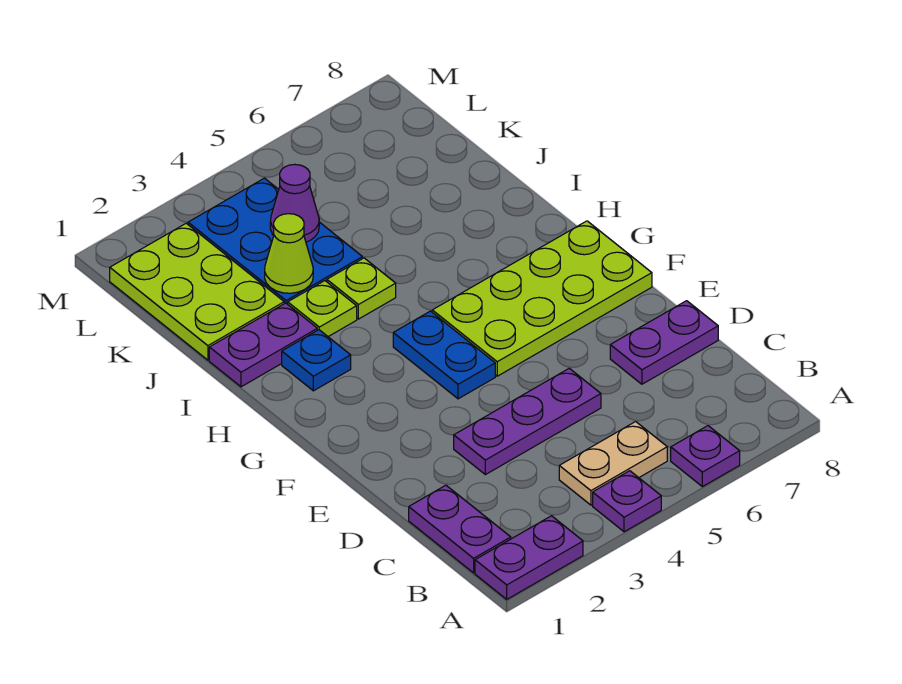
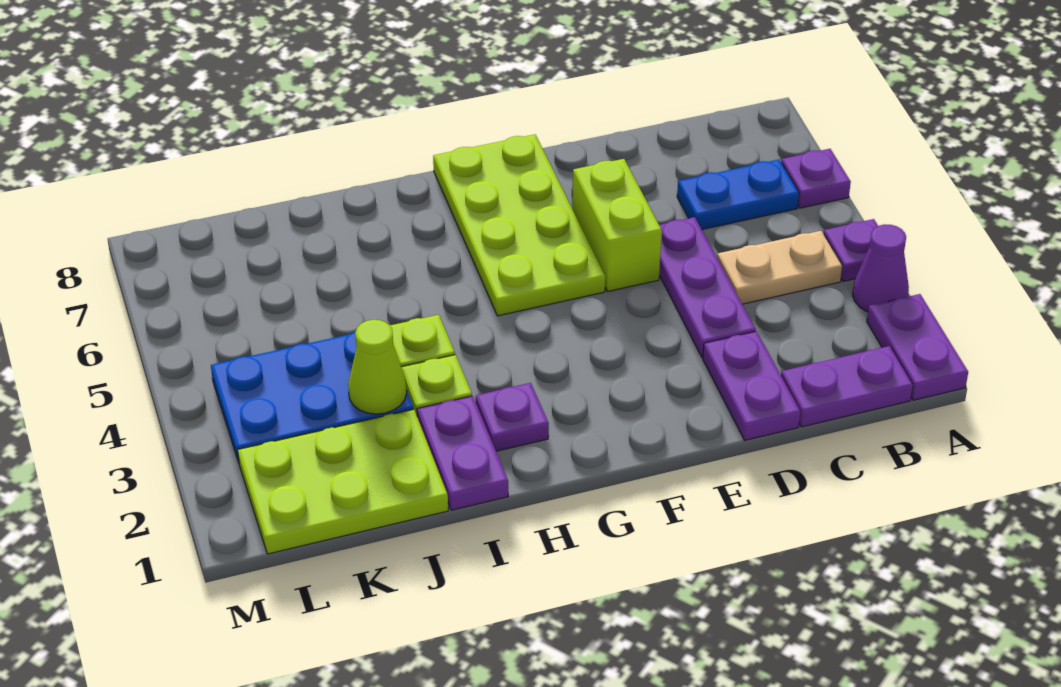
tan 1x2 plate [559,422,667,505] -> tan 1x2 plate turned to [717,231,842,304]
purple 1x2 plate [610,301,718,384] -> purple 1x2 plate moved to [703,331,800,440]
none -> lime 1x2 brick [572,159,662,291]
blue 1x2 plate [393,311,495,399] -> blue 1x2 plate moved to [677,160,799,229]
blue 1x1 plate [282,330,351,391] -> purple 1x1 plate [476,383,549,451]
purple 1x1 cone [270,164,319,242] -> purple 1x1 cone moved to [853,224,909,312]

